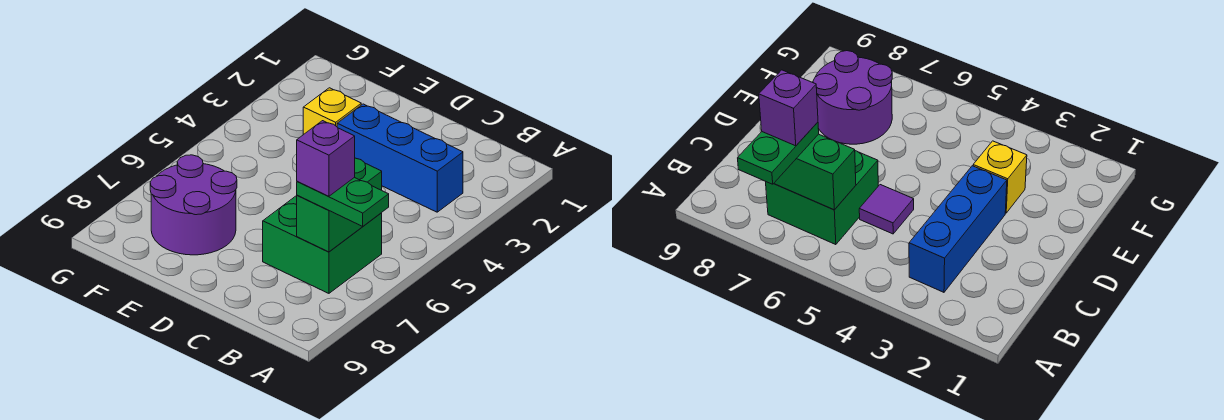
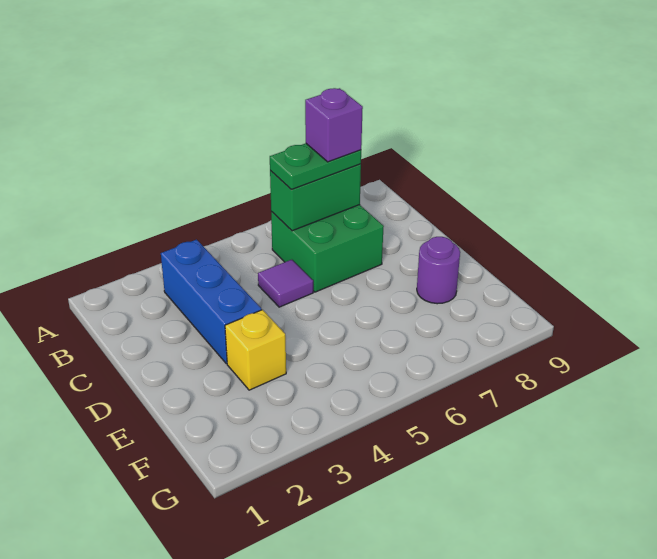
green 1x2 plate [297,178,389,227] -> green 1x2 plate turned to [270,143,361,190]
purple 2x2 round brick [150,155,237,255] -> purple 1x1 round brick [417,237,460,304]

